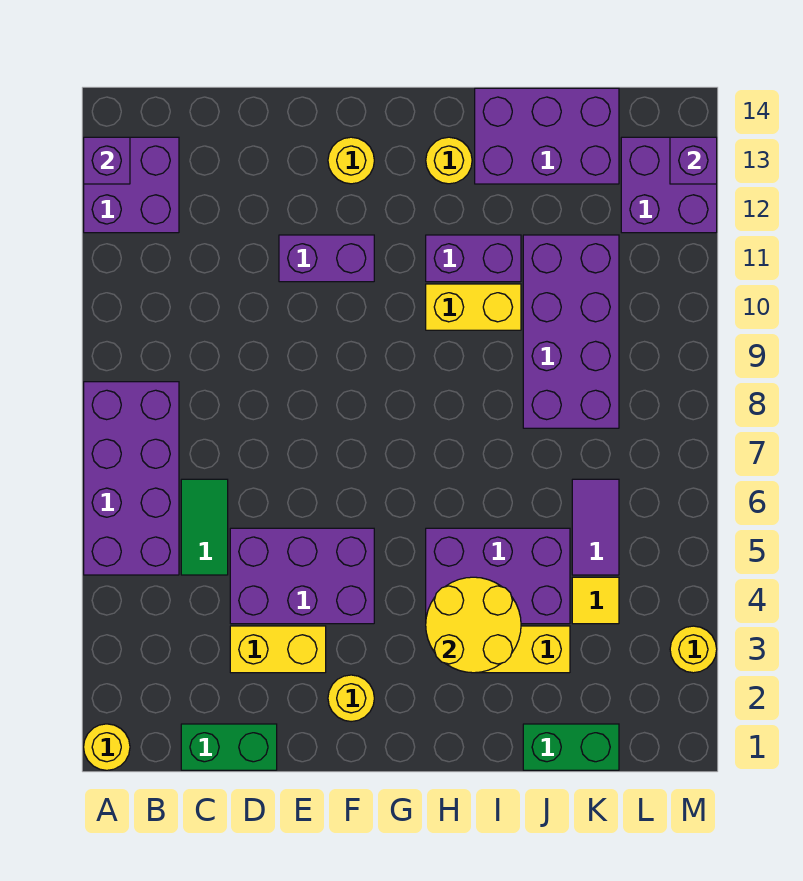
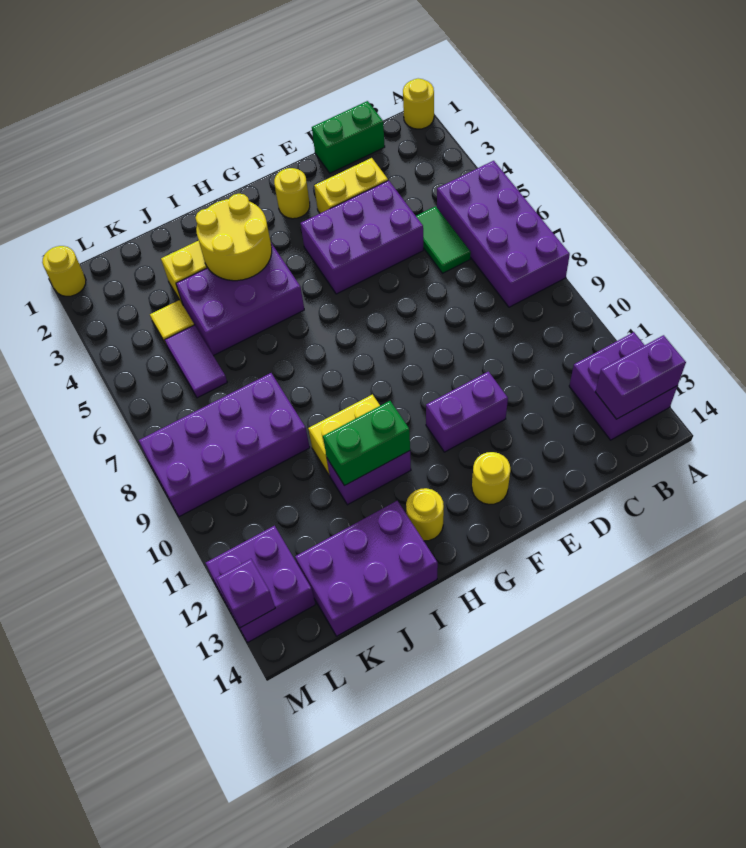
purple 1x1 brick [84,137,130,184] -> purple 1x2 brick [596,335,686,419]
green 1x2 brick [523,724,619,770] -> green 1x2 brick moved to [323,401,410,486]
purple 2x4 brick [523,235,619,428] -> purple 2x4 brick turned to [139,373,310,517]
yellow 1x1 round brick [670,626,717,673] -> yellow 1x1 round brick moved to [42,246,86,296]

